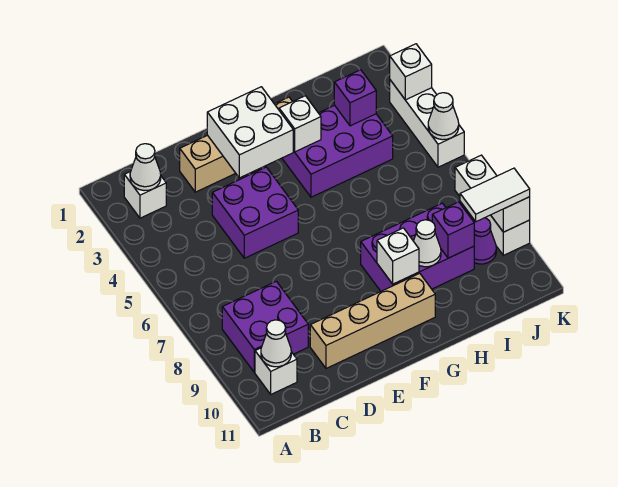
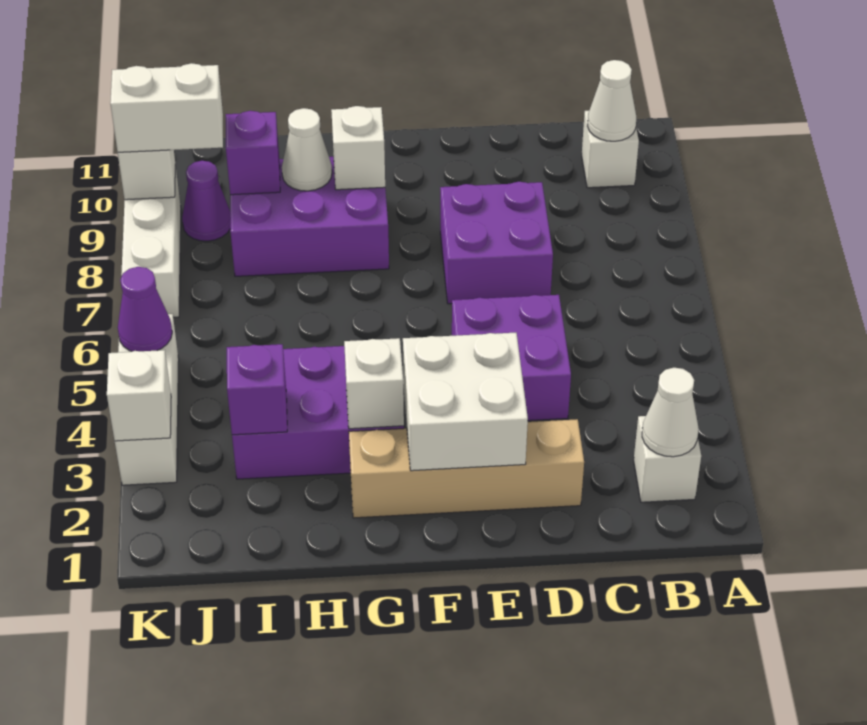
purple 2x2 brick [222,281,308,372] -> purple 2x2 brick moved to [440,182,553,304]
tan 1x4 brick [310,273,435,368] -> none
white 1x2 tile [460,168,530,222] -> white 1x2 brick [110,63,223,152]
white 1x1 cone [428,93,459,140] -> purple 1x1 cone [118,267,172,351]

